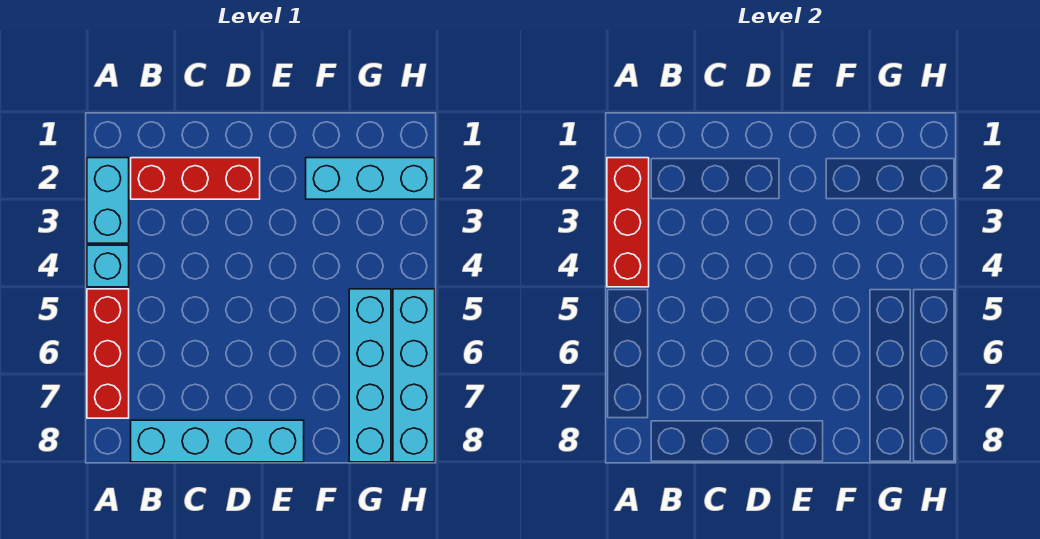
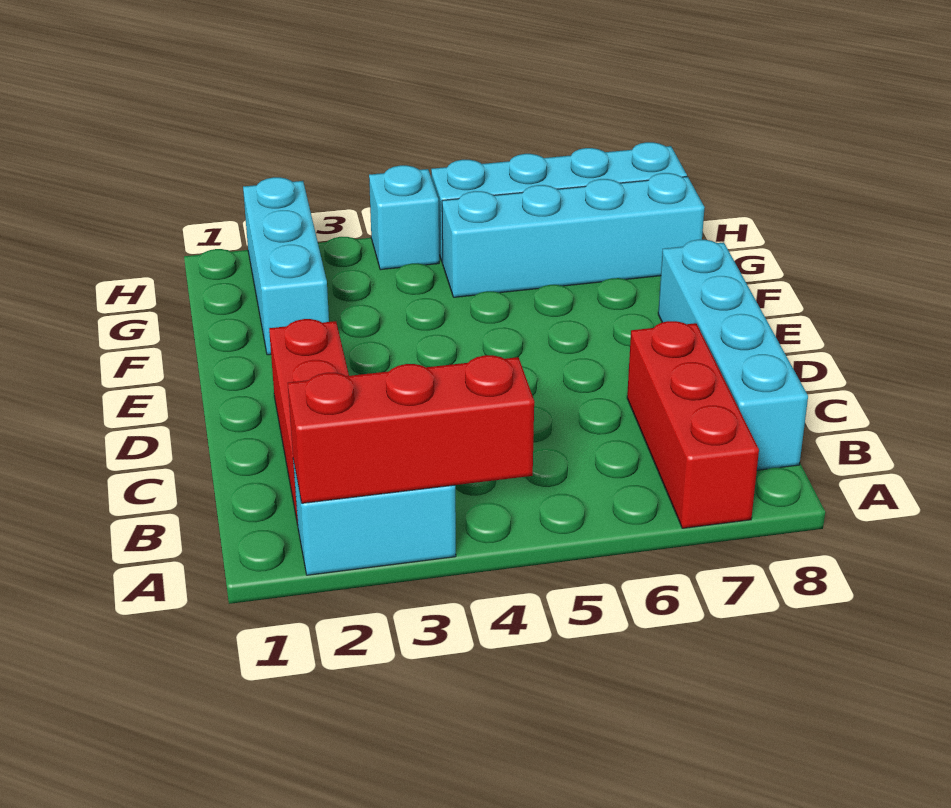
cyan 1x1 brick [87,245,129,287] -> cyan 1x1 brick moved to [369,165,439,270]
red 1x3 brick [87,289,129,418] -> red 1x3 brick turned to [627,321,759,528]

